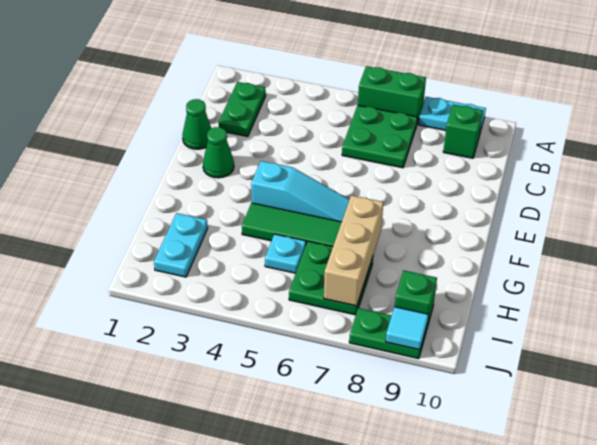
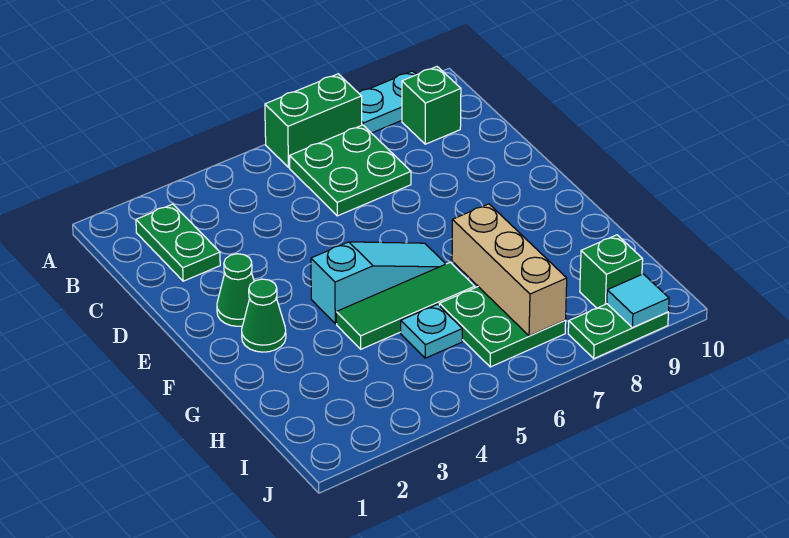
green 1x1 cone [182,99,211,149] -> green 1x1 cone moved to [242,279,286,352]
cyan 1x2 plate [154,213,208,277] -> none

